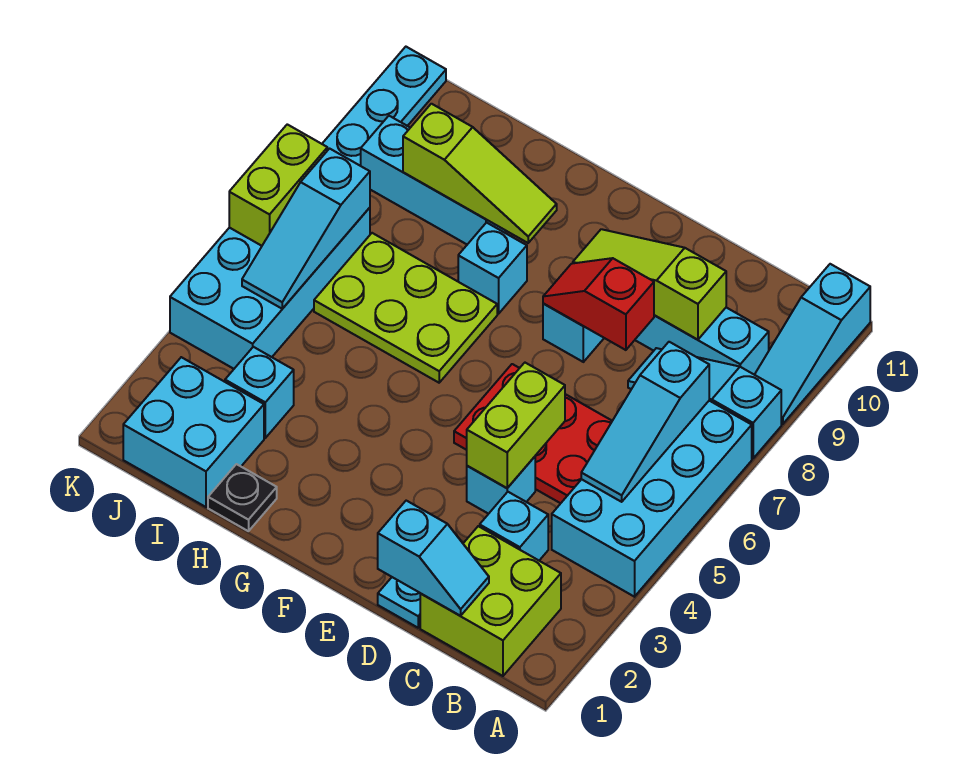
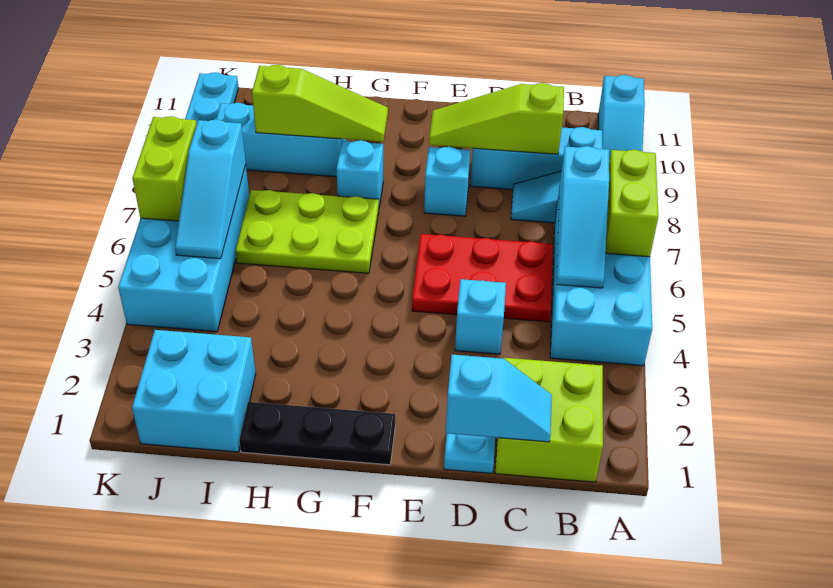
cyan 1x1 brick [480,492,548,560] -> none
lime 1x2 brick [467,363,565,488] -> lime 1x2 brick moved to [605,150,658,257]
red 1x2 slope [543,258,654,350] -> none
black 1x1 plate [208,464,277,531] -> black 1x3 plate [239,402,395,465]
cyan 1x1 brick [225,347,294,438] -> none

